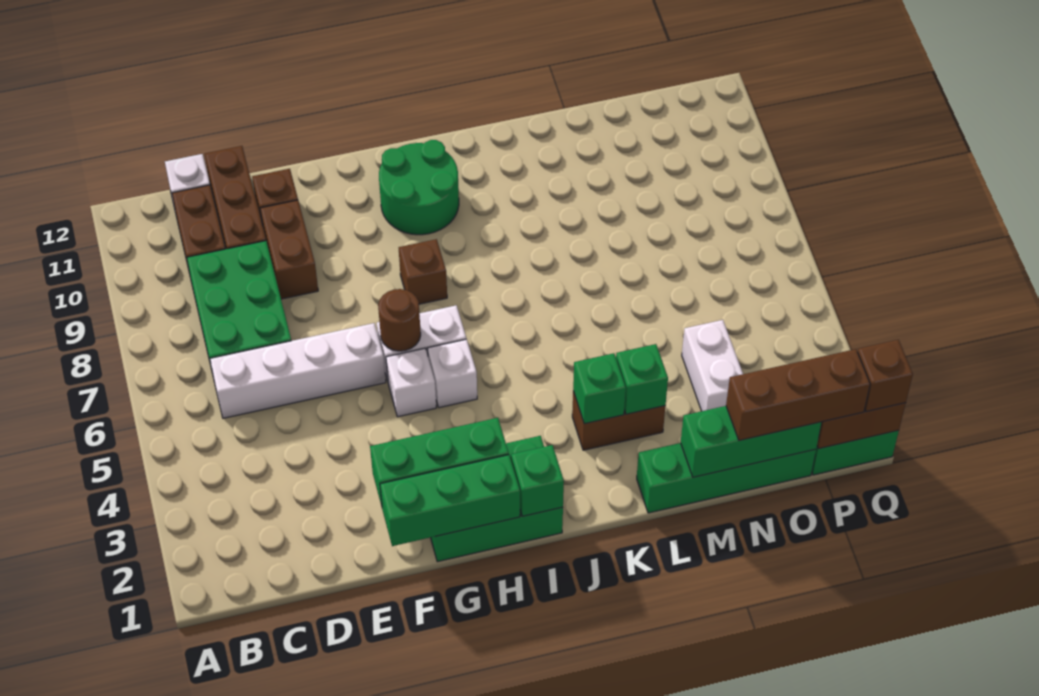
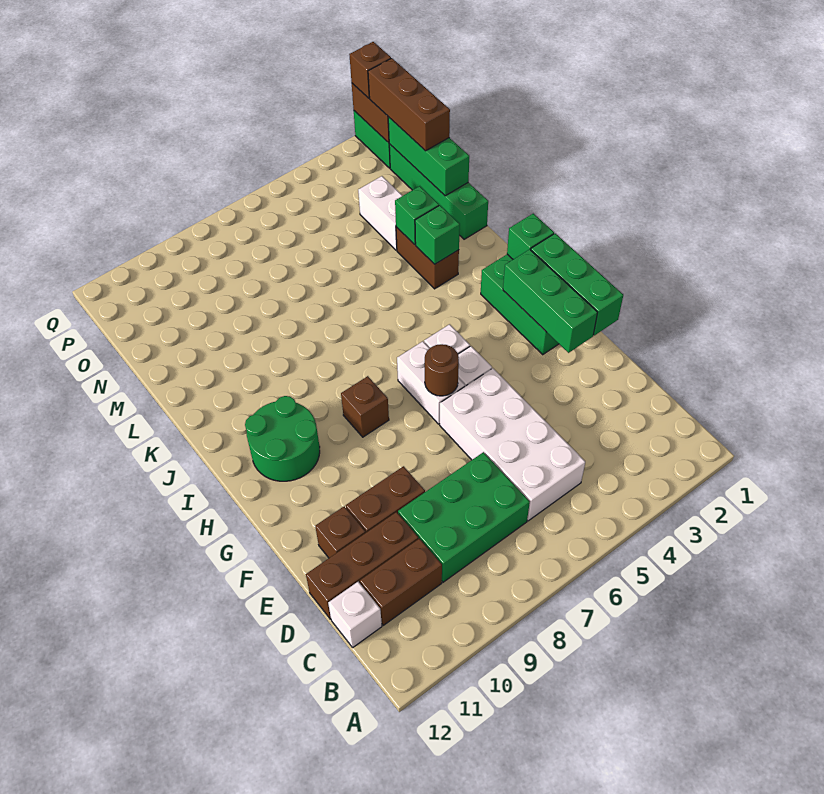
white 1x4 brick [210,323,386,418] -> white 2x4 brick [440,368,585,521]
white 1x2 brick [682,320,743,411] -> white 1x2 brick turned to [358,176,402,250]

